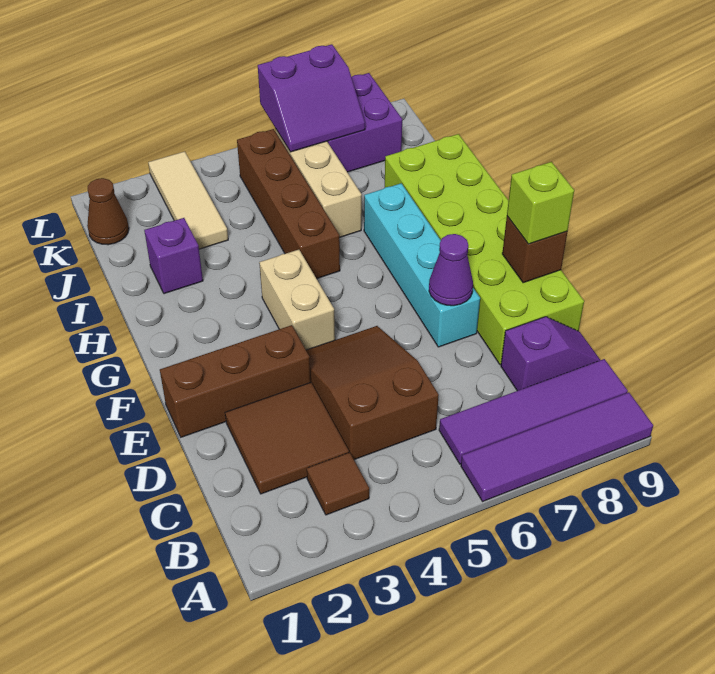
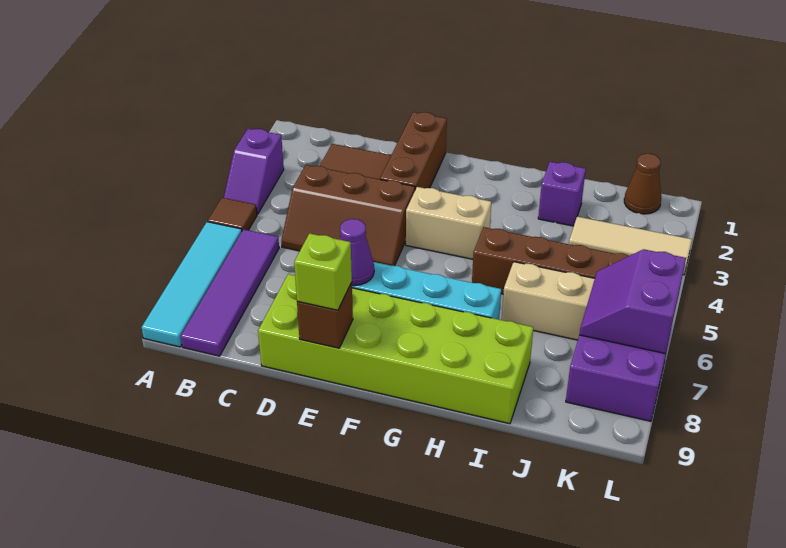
purple 1x4 tile [461,392,653,501] -> cyan 1x4 tile [142,222,242,347]
brown 1x1 tile [307,452,369,515] -> brown 1x1 tile moved to [208,198,257,230]
brown 2x3 slope [306,326,439,460] -> brown 2x3 slope turned to [281,165,415,266]
purple 1x2 slope [501,317,600,391] -> purple 1x2 slope moved to [224,128,284,215]

